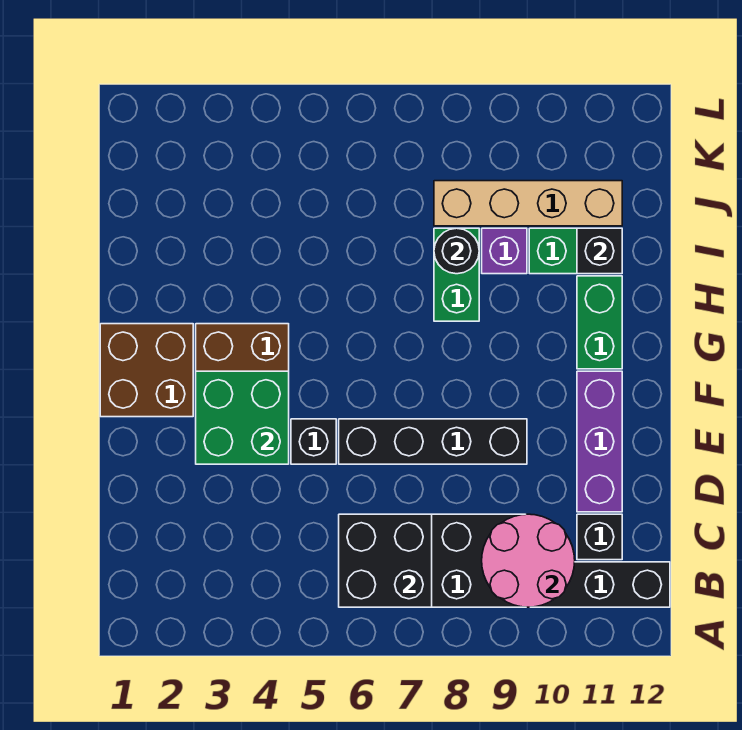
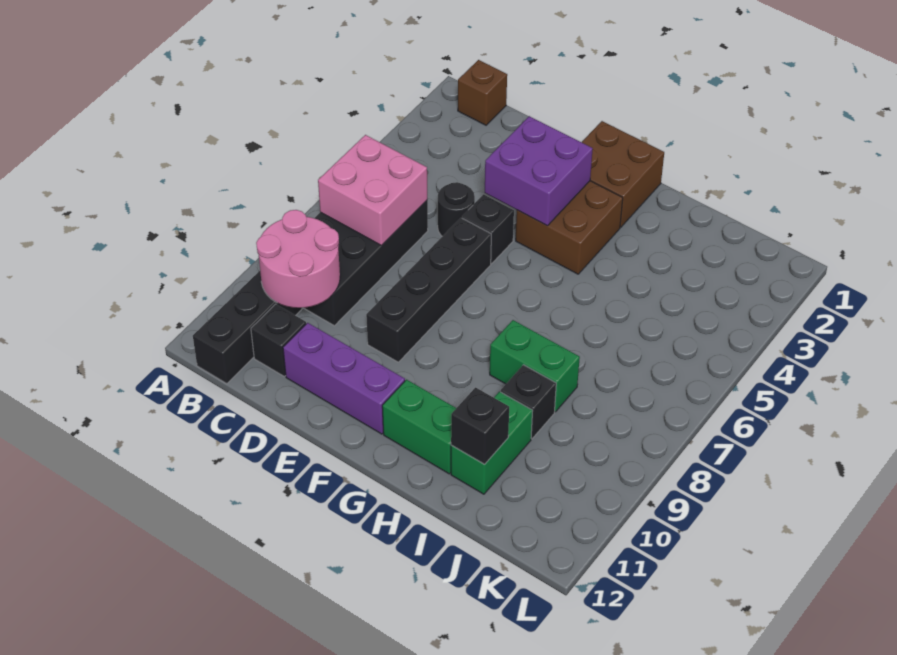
none -> brown 1x1 brick [458,60,507,125]
black 2x2 brick [339,514,432,607] -> pink 2x2 brick [318,135,427,245]
green 2x2 brick [196,371,289,464] -> purple 2x2 brick [485,116,593,226]
black 1x1 round brick [434,228,479,274] -> black 1x1 round brick moved to [438,182,475,236]
purple 1x1 brick [482,228,527,274] -> black 1x1 brick [501,365,556,439]
tan 1x4 brick [434,181,622,226] -> none

